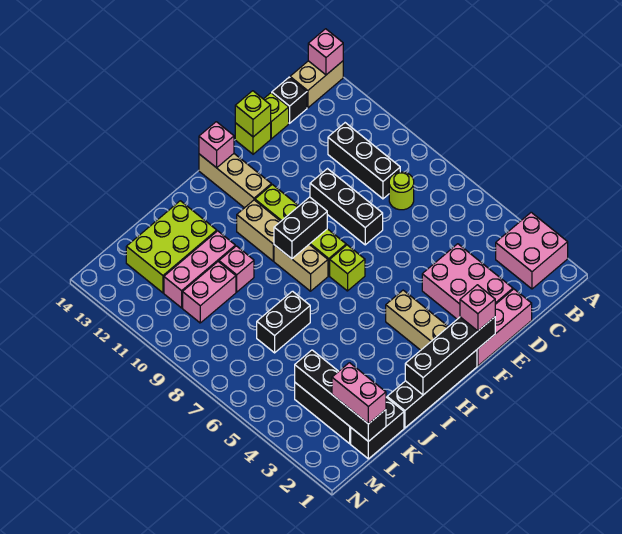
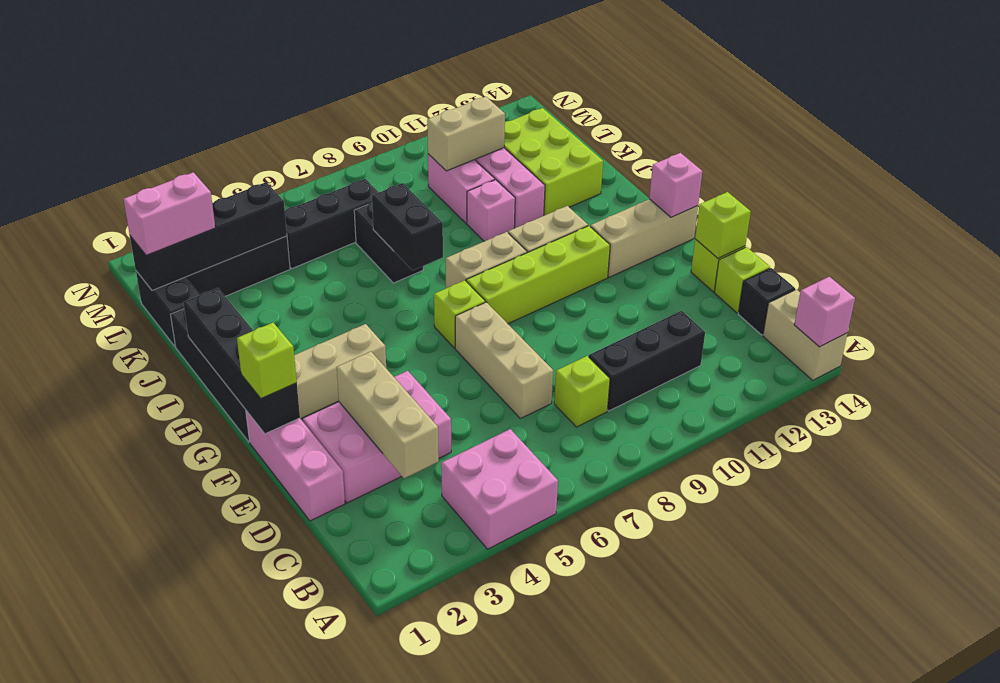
pink 2x2 brick [496,212,568,289] -> pink 2x2 brick moved to [441,429,558,549]
none -> tan 1x3 brick [337,352,439,478]
lime 1x1 round brick [389,172,414,210] -> lime 1x1 brick [554,356,610,427]
none -> tan 1x3 brick [455,302,553,419]
black 1x3 brick [310,169,383,245] -> black 1x3 brick moved to [285,179,379,268]
pink 1x1 brick [460,285,495,331] -> lime 1x1 brick [237,323,297,399]
black 1x2 brick [274,197,327,259] -> black 1x2 brick moved to [372,183,443,270]
none -> tan 1x2 brick [427,97,505,171]

